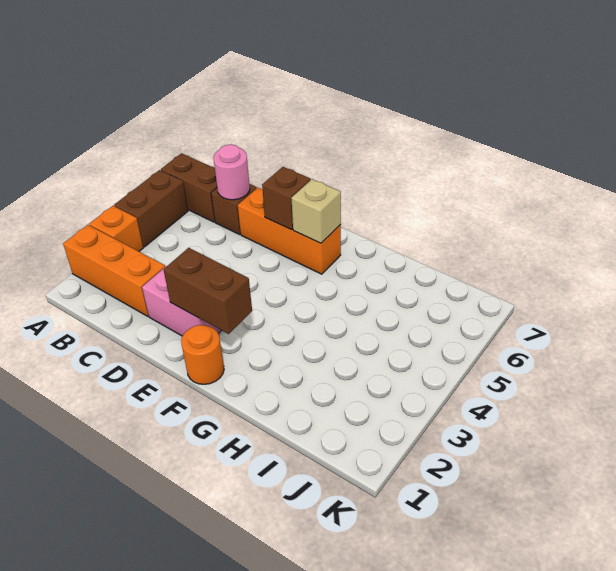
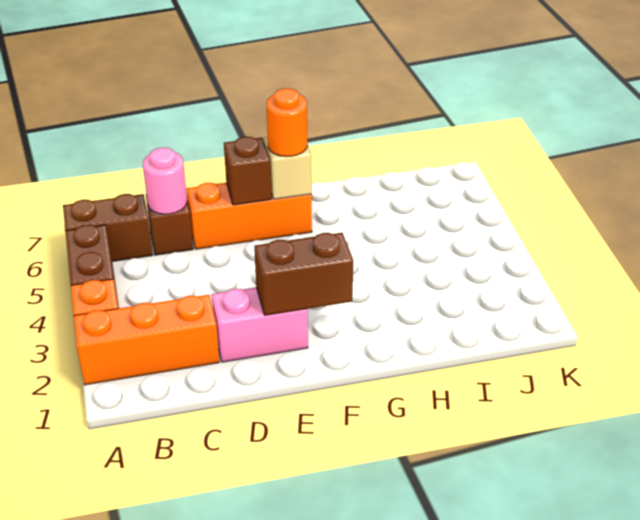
orange 1x1 round brick [181,325,224,384] -> orange 1x1 round brick moved to [266,89,307,157]

